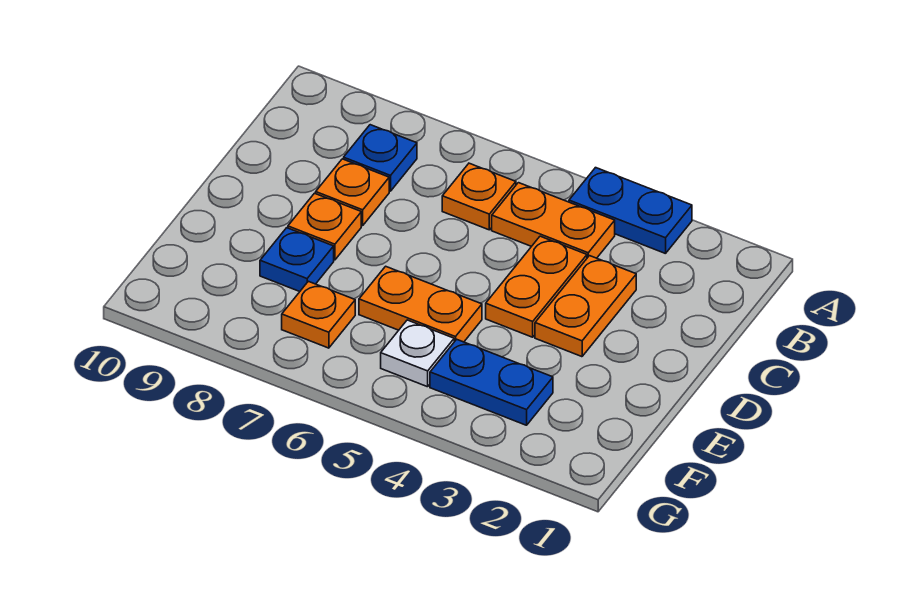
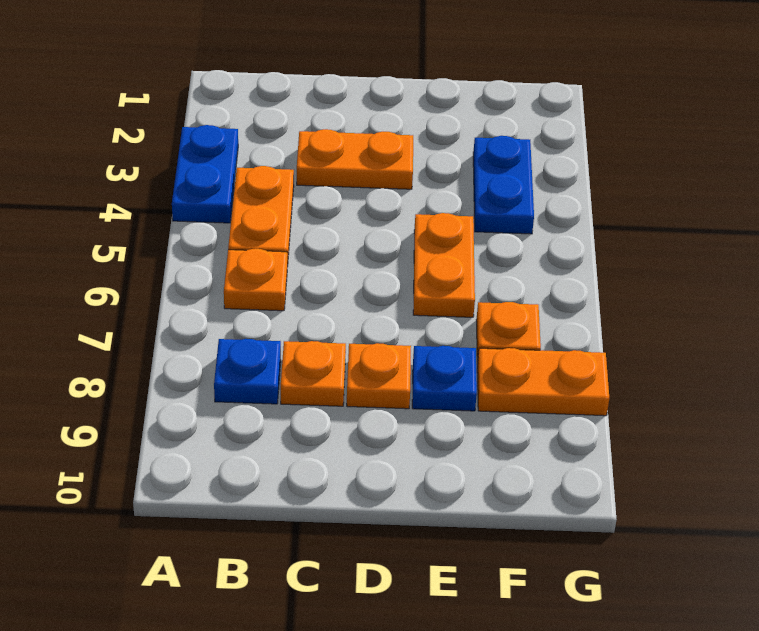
orange 1x2 plate [486,236,587,337] -> orange 1x2 plate moved to [477,348,609,416]
white 1x1 plate [381,320,454,387] -> none

